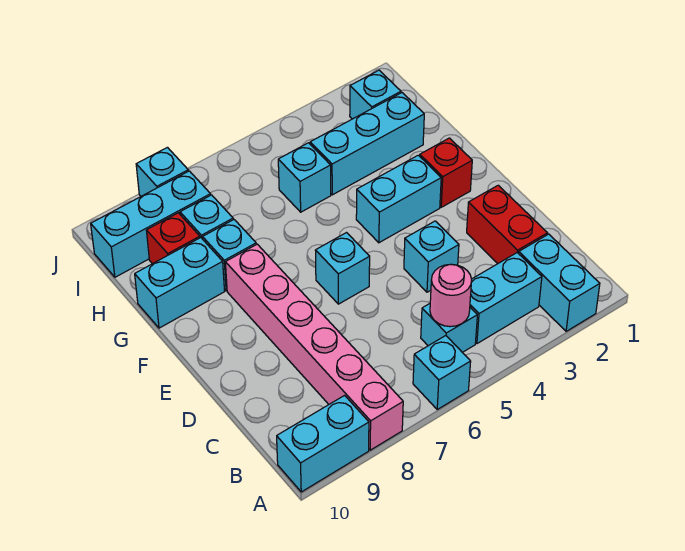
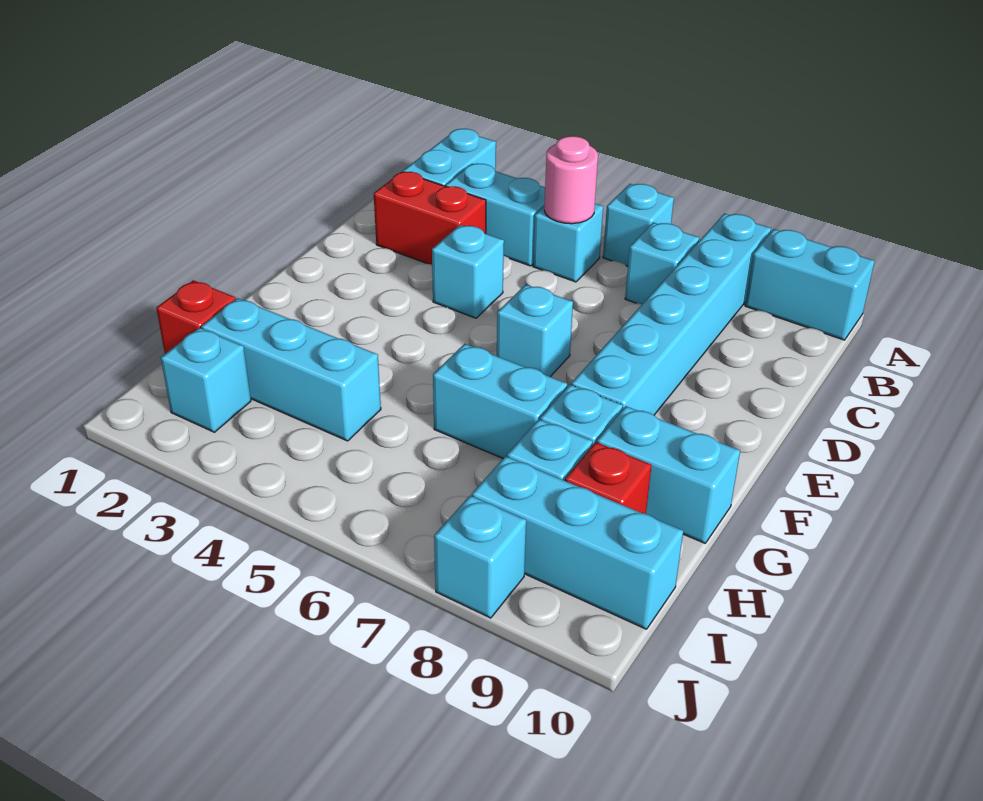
pink 1x6 brick [225,244,403,450] -> cyan 1x6 brick [571,214,771,415]
red 1x2 brick [467,185,547,264] -> red 1x2 brick turned to [374,172,486,265]
red 1x1 brick [420,138,472,207] -> red 1x1 brick moved to [156,280,236,354]
cyan 1x2 brick [356,155,441,243] -> cyan 1x2 brick moved to [433,344,567,458]
cyan 1x1 brick [278,143,331,212] -> cyan 1x1 brick moved to [625,223,699,304]

